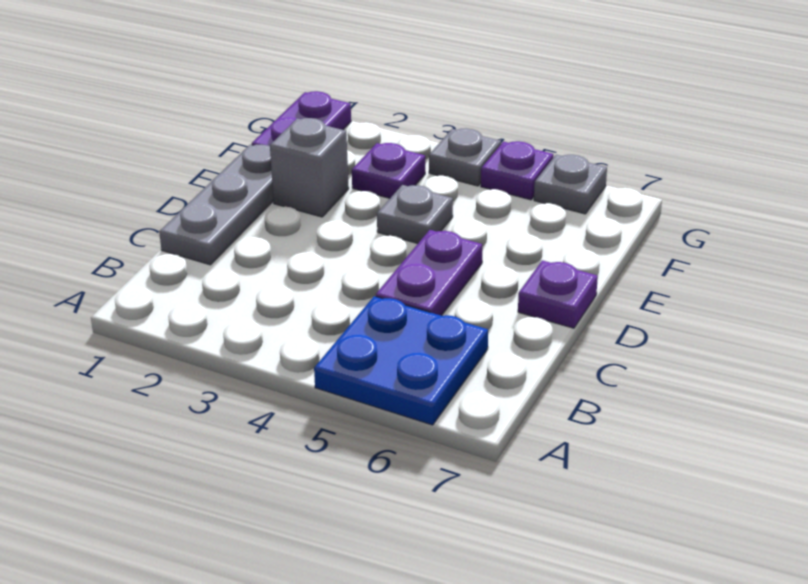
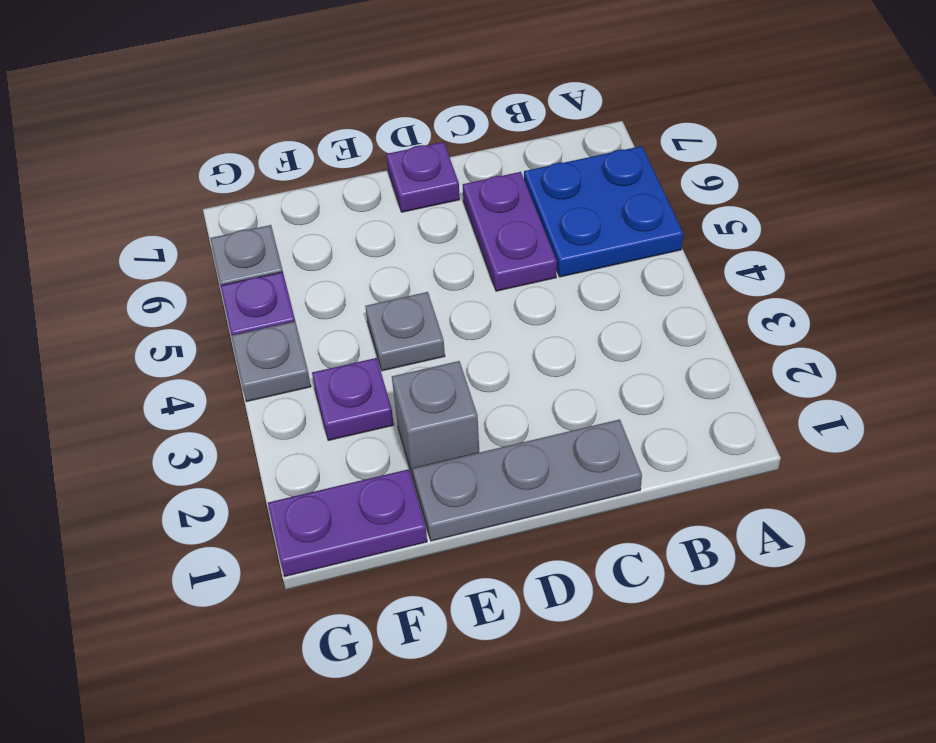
purple 1x2 plate [376,230,482,316] -> purple 1x2 plate turned to [463,172,557,291]

